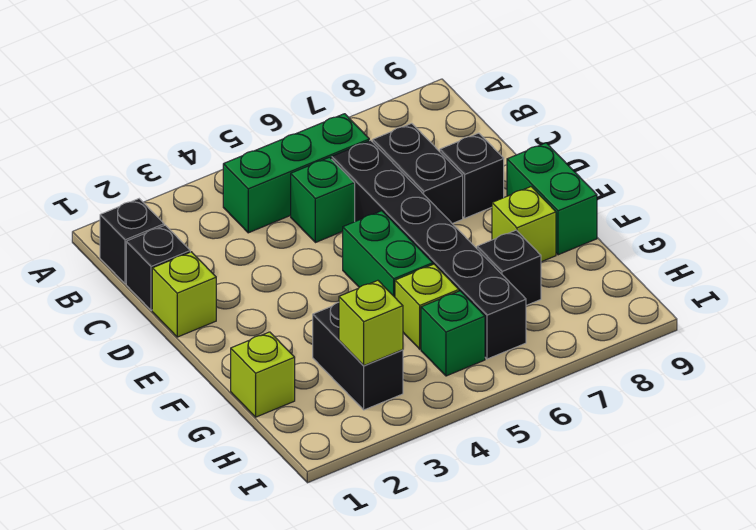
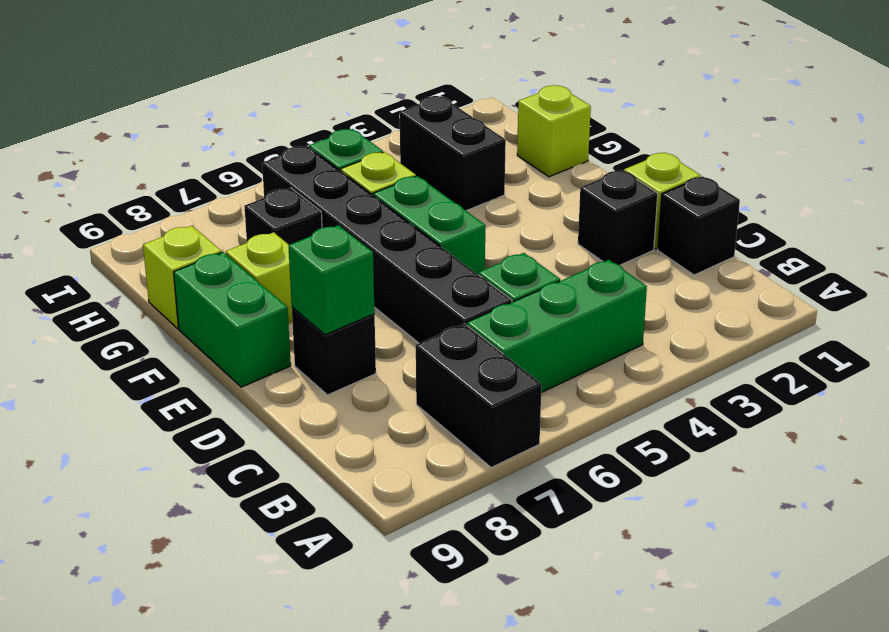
black 1x1 brick [100,199,164,284] -> black 1x1 brick moved to [578,170,658,265]
black 1x2 brick [373,123,463,224] -> black 1x2 brick moved to [416,324,542,468]
none -> green 1x1 brick [288,225,375,335]
lime 1x1 brick [339,280,403,365] -> lime 1x1 brick moved to [143,226,222,329]

